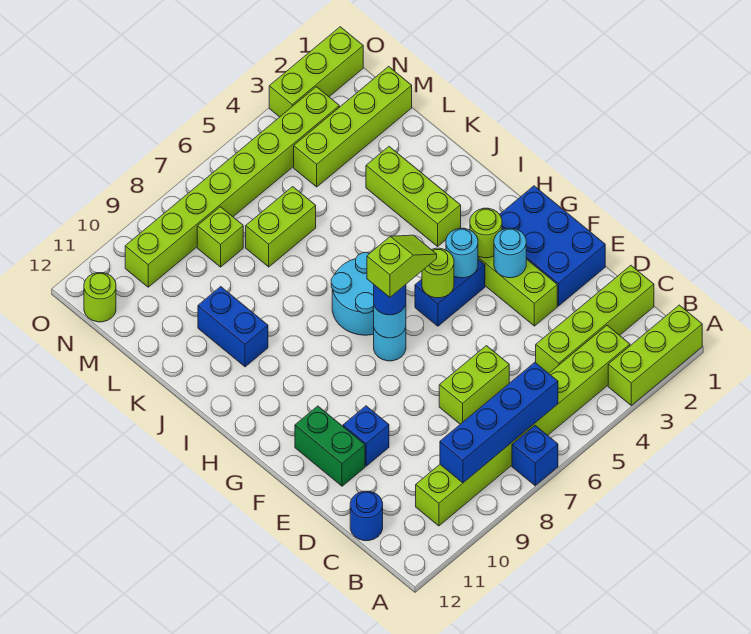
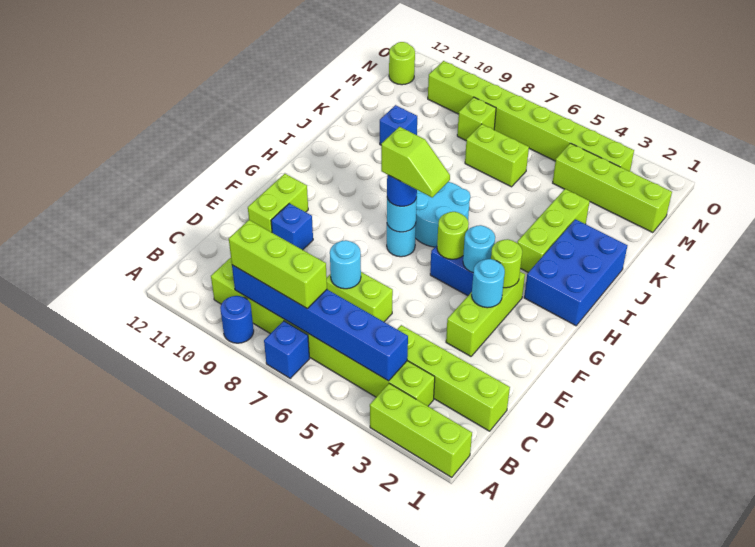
blue 1x4 brick [440,362,558,483] -> blue 1x6 brick [232,265,408,381]
blue 1x1 round brick [350,491,383,541] -> blue 1x1 round brick moved to [220,296,254,343]
none -> cyan 1x1 round brick [330,240,361,289]
blue 2x3 brick [499,186,605,306] -> blue 2x3 brick moved to [524,219,627,326]
green 1x2 brick [295,406,365,486] -> lime 1x2 brick [248,174,308,232]
blue 1x2 brick [198,287,268,367] -> blue 1x1 brick [380,105,417,145]
lime 1x3 brick [269,27,363,117] -> lime 1x3 brick moved to [229,220,327,308]

